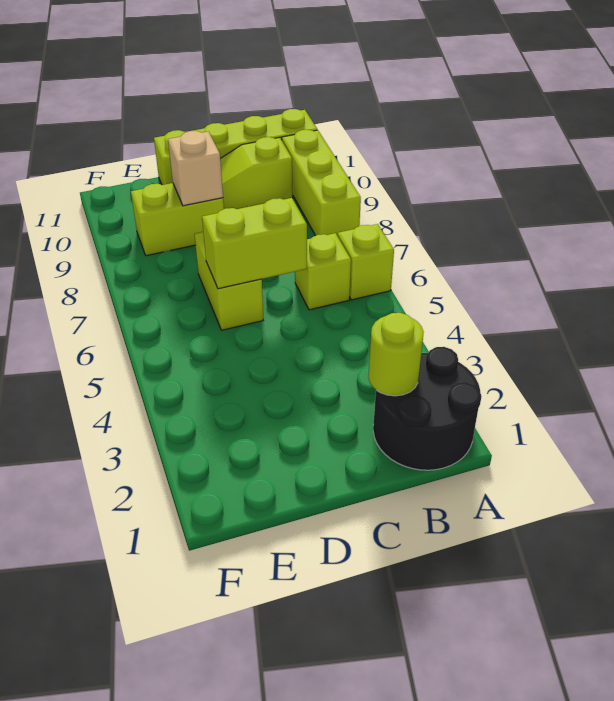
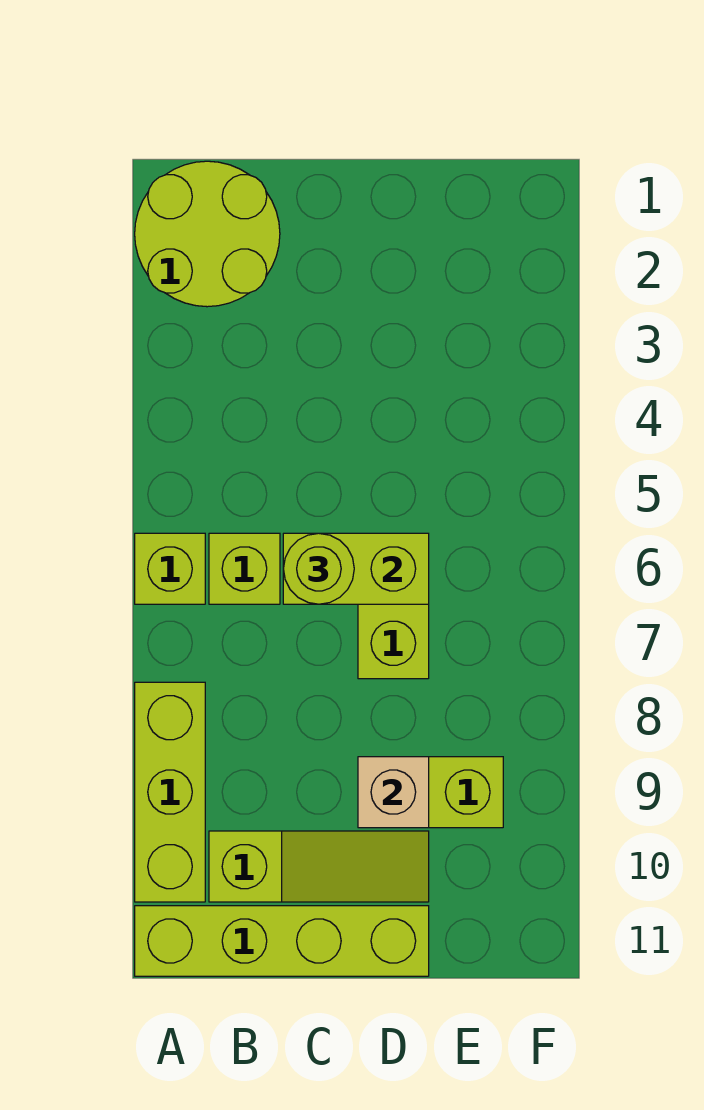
black 2x2 round brick [373,347,482,470] -> lime 2x2 round brick [135,161,280,307]
lime 1x1 round brick [368,313,424,396] -> lime 1x1 round brick moved to [283,533,354,604]

